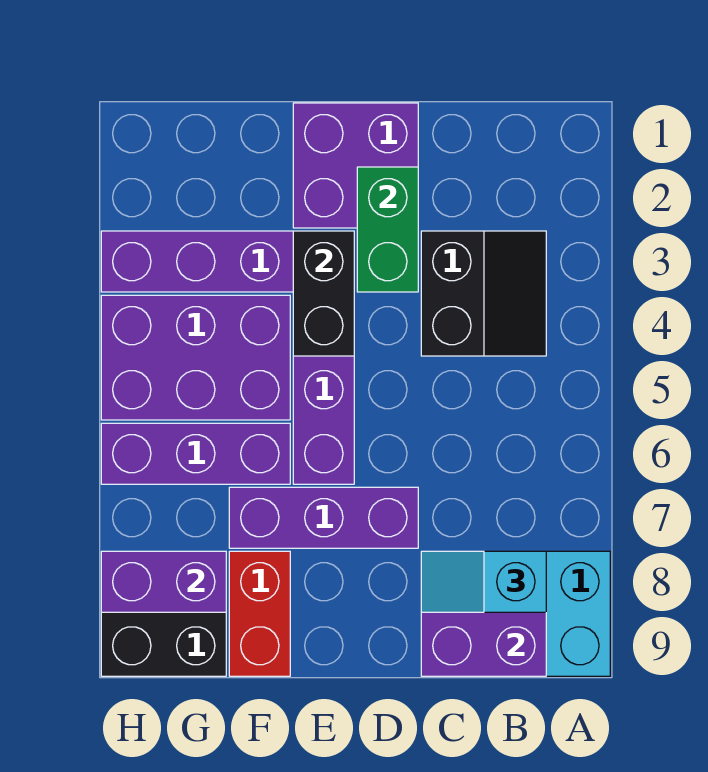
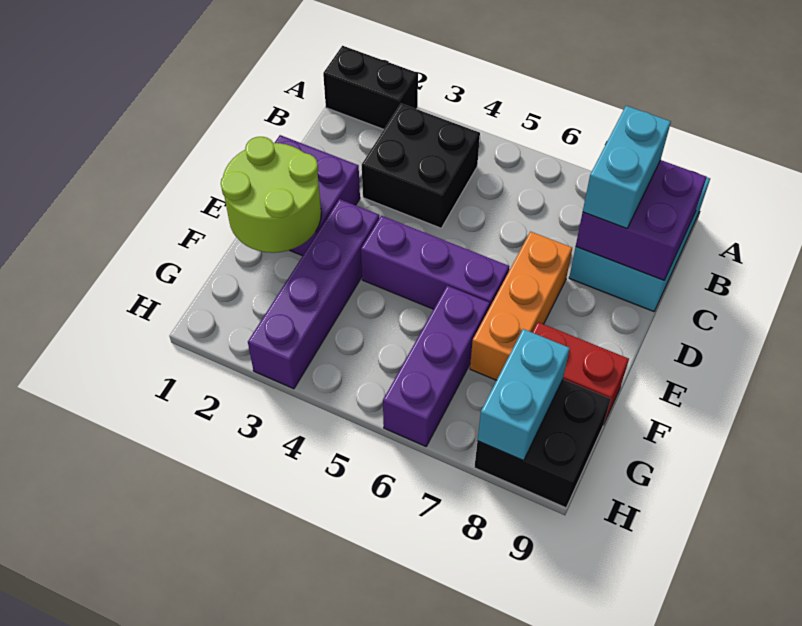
black 2x2 slope [421,231,546,356] -> black 2x2 brick [362,104,480,228]
cyan 1x2 slope [421,551,546,612] -> cyan 1x2 brick [583,106,671,229]
green 1x2 brick [357,167,418,292] -> none
purple 1x3 brick [229,487,418,548] -> orange 1x3 brick [470,232,572,380]
none -> lime 2x2 round brick [221,137,321,253]
black 1x2 brick [293,231,354,356] -> black 1x2 brick moved to [323,46,418,129]
purple 2x3 brick [101,295,290,420] -> none
purple 1x2 brick [101,551,226,612] -> cyan 1x2 brick [478,329,570,461]

